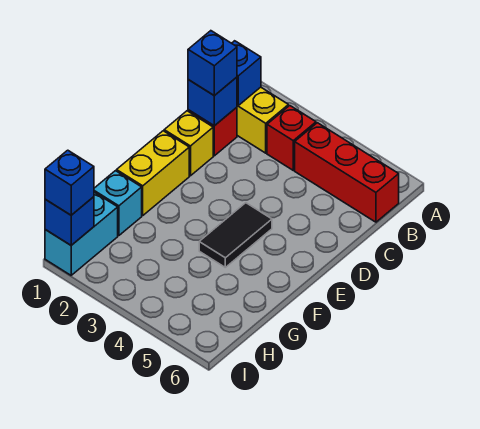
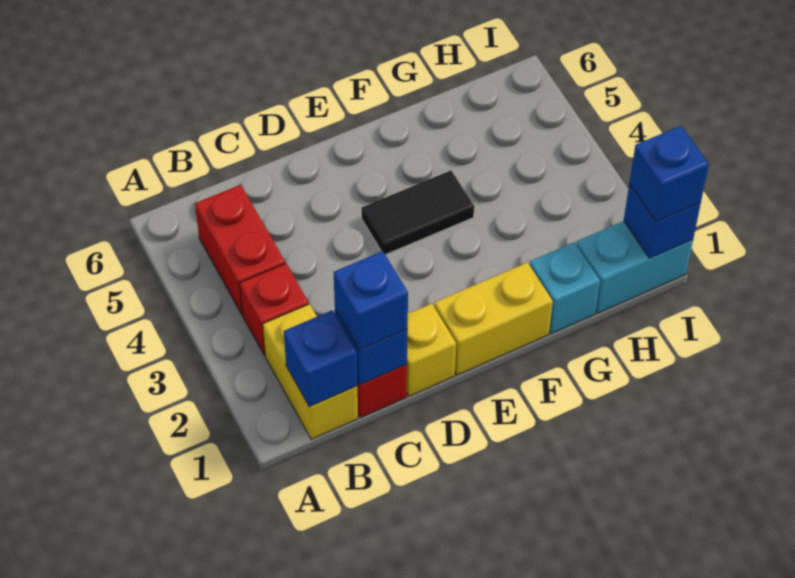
red 1x3 brick [295,123,399,222] -> red 1x2 brick [195,185,285,315]

